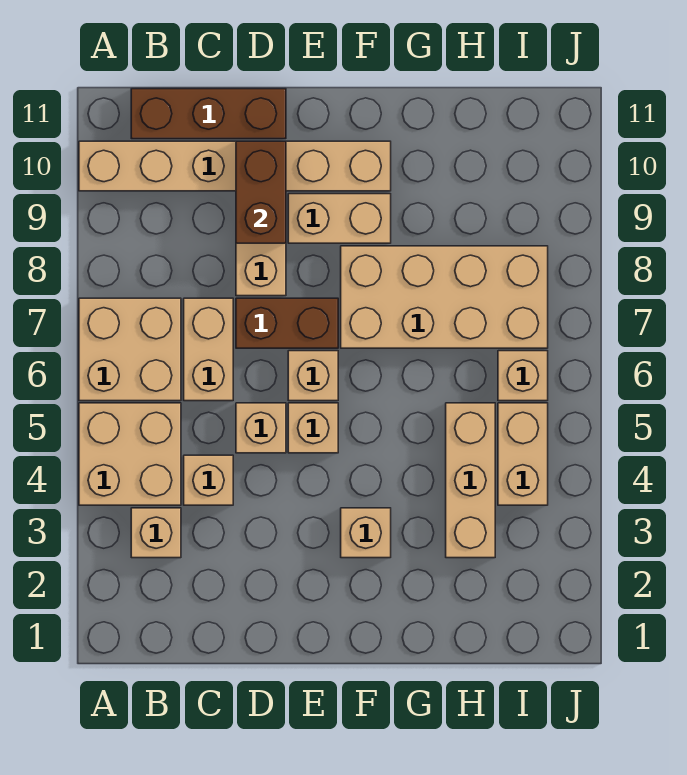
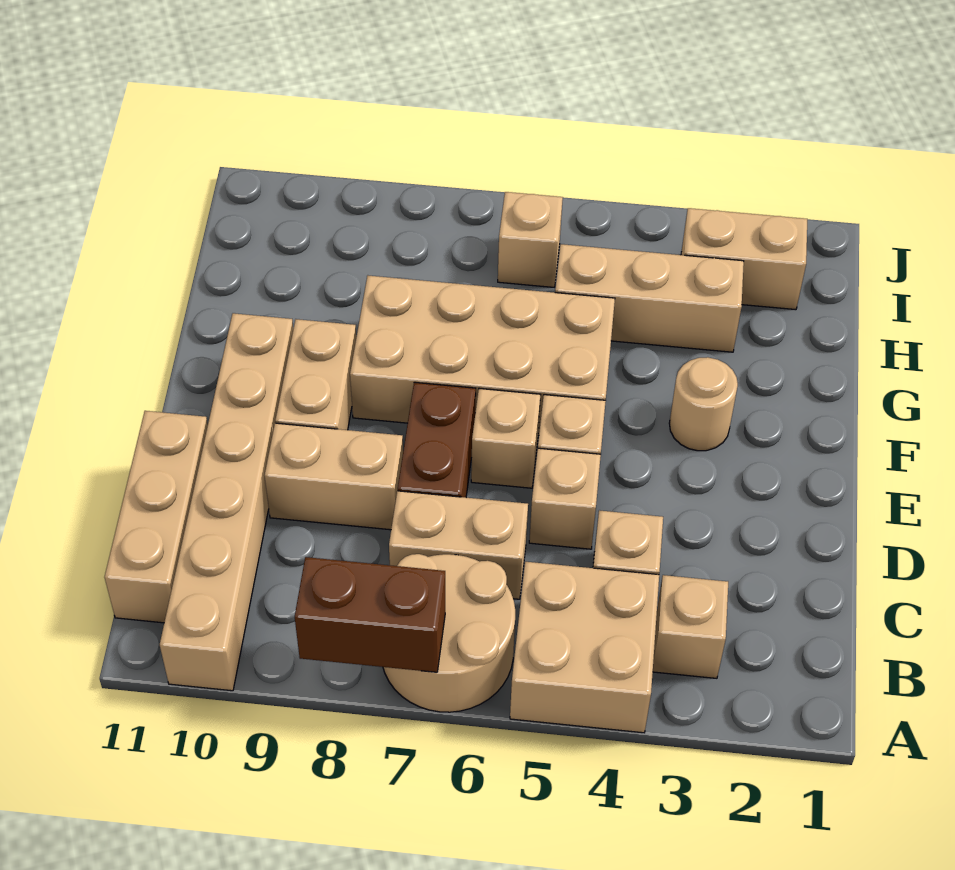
tan 2x2 brick [79,298,181,401] -> tan 2x2 round brick [383,554,515,712]
brown 1x3 brick [131,89,286,139] -> tan 1x3 brick [104,411,208,623]
brown 1x2 brick [236,141,286,243] -> brown 1x2 brick moved to [295,557,445,672]
tan 1x1 brick [341,508,391,558] -> tan 1x1 round brick [669,357,738,451]
tan 2x4 brick [341,246,548,348] -> tan 2x4 brick turned to [350,276,615,436]
tan 1x2 brick [498,403,548,505] -> tan 1x2 brick moved to [681,208,807,310]

